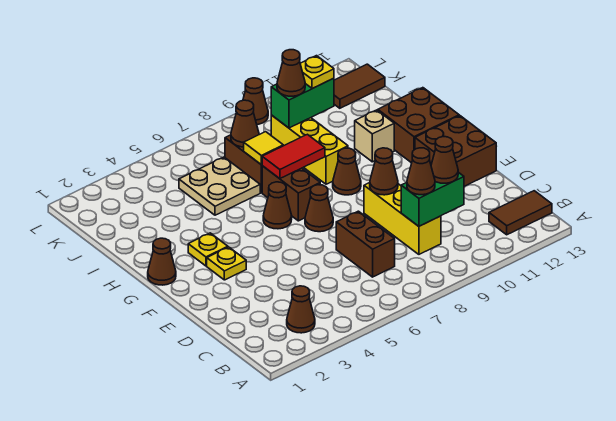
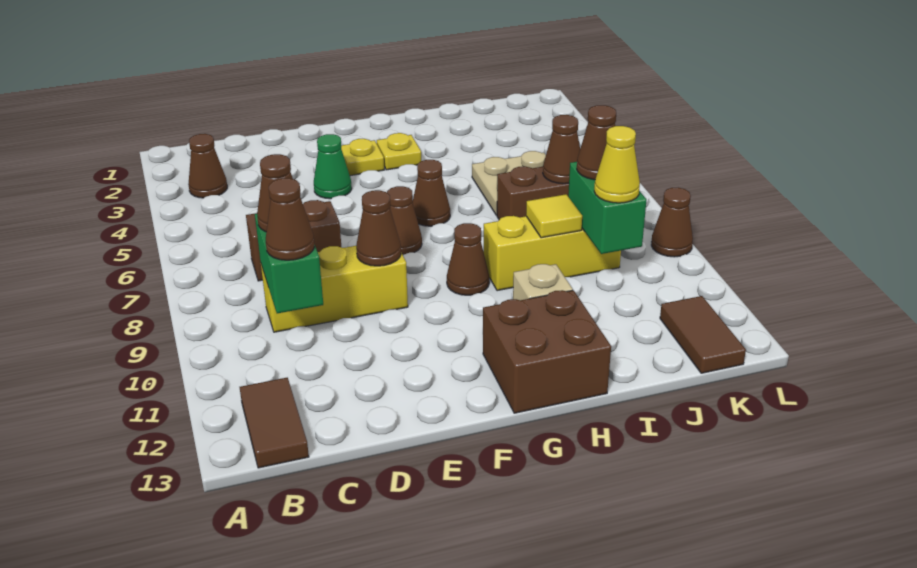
none -> green 1x1 cone [314,134,352,199]
brown 2x2 brick [415,116,496,186] -> none
brown 1x1 cone [148,238,176,285] -> none
brown 1x2 brick [262,166,320,221] -> none
red 1x2 tile [262,134,325,179] -> none
yellow 1x1 tile [244,132,283,165] -> yellow 1x1 tile moved to [526,194,582,238]
yellow 1x1 plate [300,56,334,89] -> yellow 1x1 cone [594,126,640,203]

